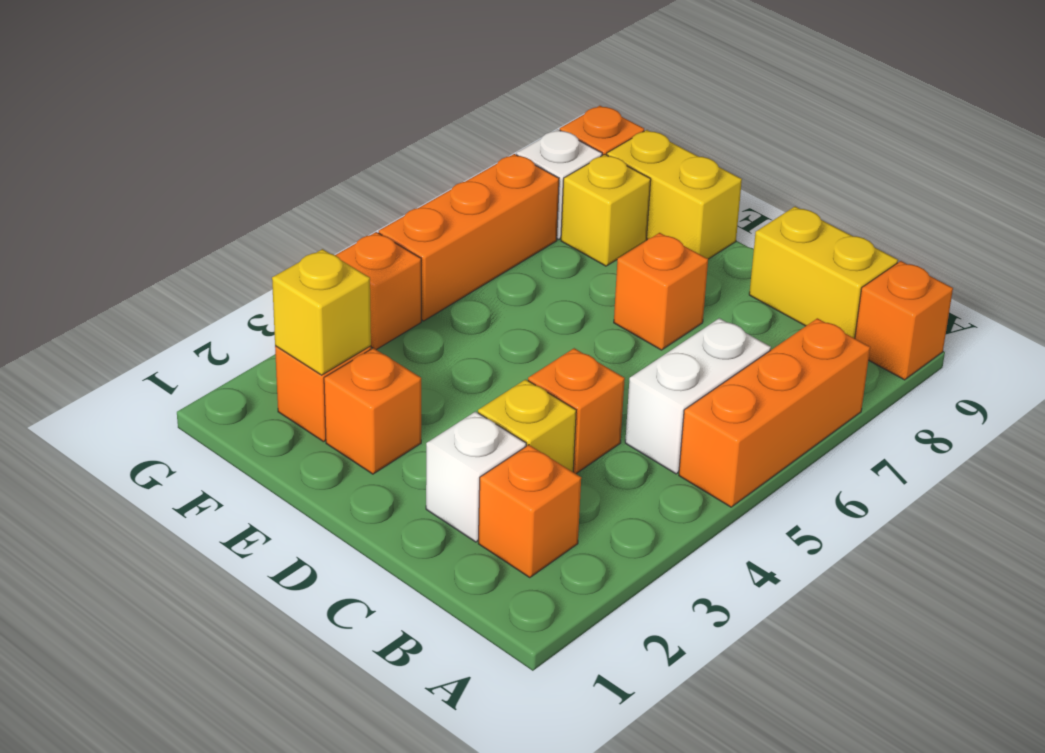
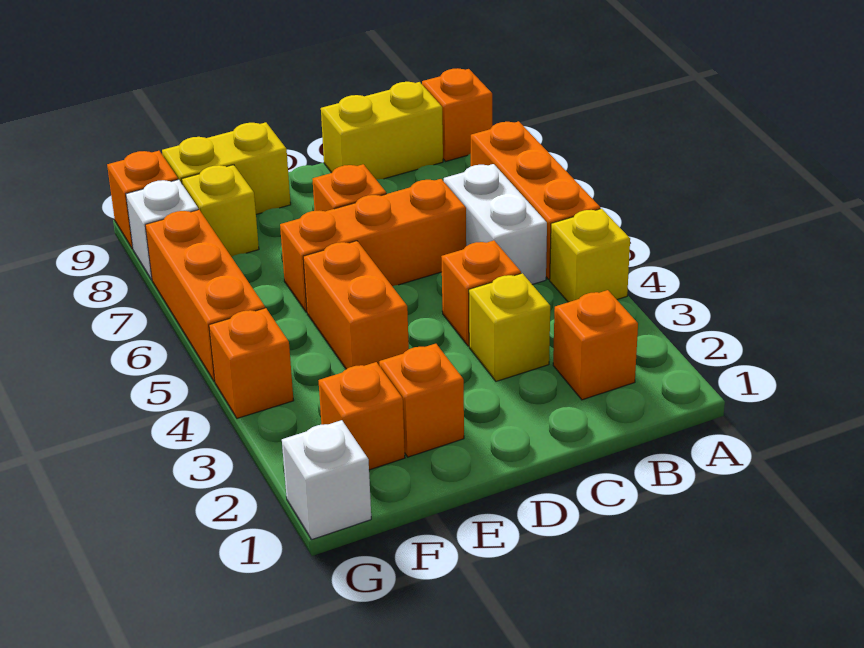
white 1x1 brick [426,412,526,542] -> white 1x1 brick moved to [282,420,371,539]
none -> orange 1x3 brick [280,179,466,312]
none -> orange 1x2 brick [303,241,409,369]
yellow 1x1 brick [272,249,371,375] -> yellow 1x1 brick moved to [550,209,630,302]

